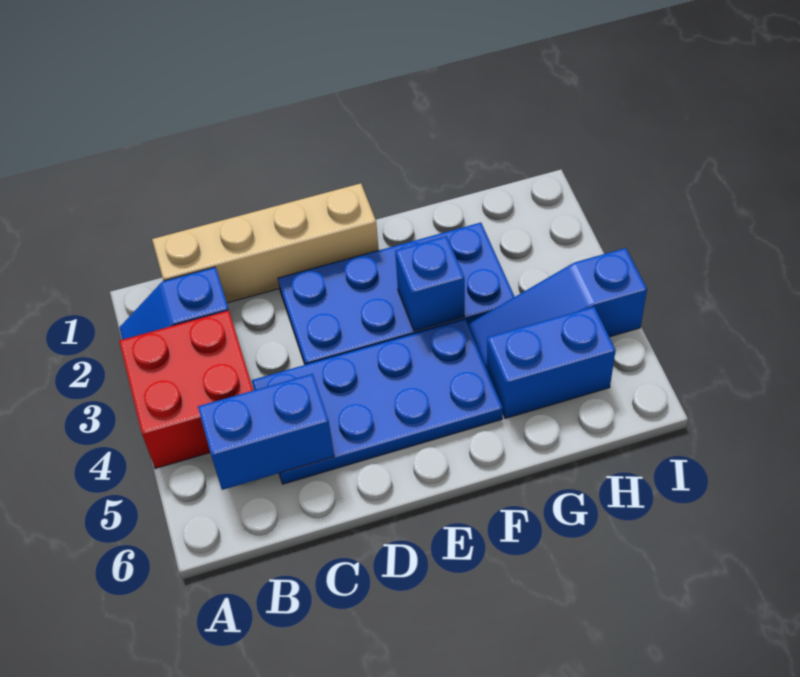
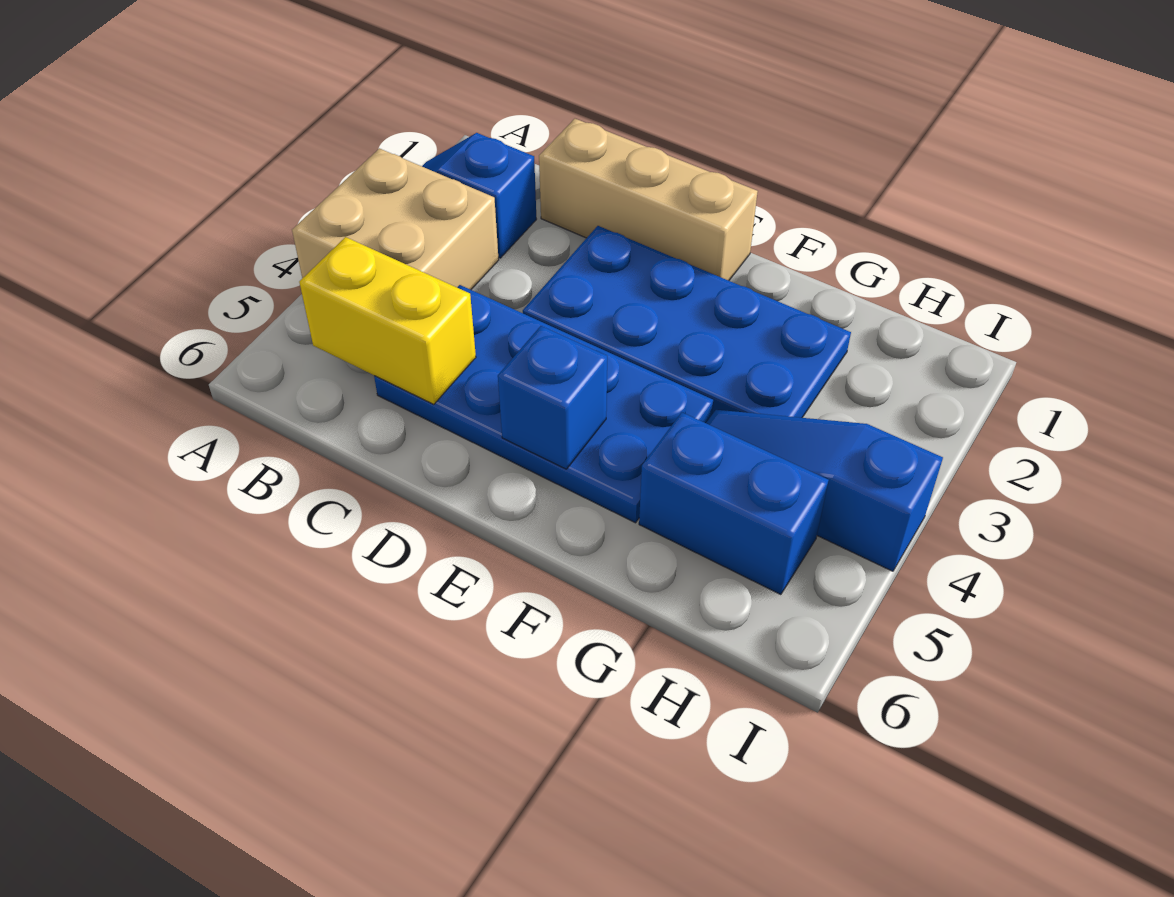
red 2x2 brick [119,310,253,469] -> tan 2x2 brick [292,148,499,290]
tan 1x4 brick [152,183,379,303] -> tan 1x3 brick [539,119,758,281]
blue 1x2 brick [198,374,334,490] -> yellow 1x2 brick [299,237,476,404]
blue 1x1 brick [395,236,465,331] -> blue 1x1 brick moved to [498,326,607,469]

